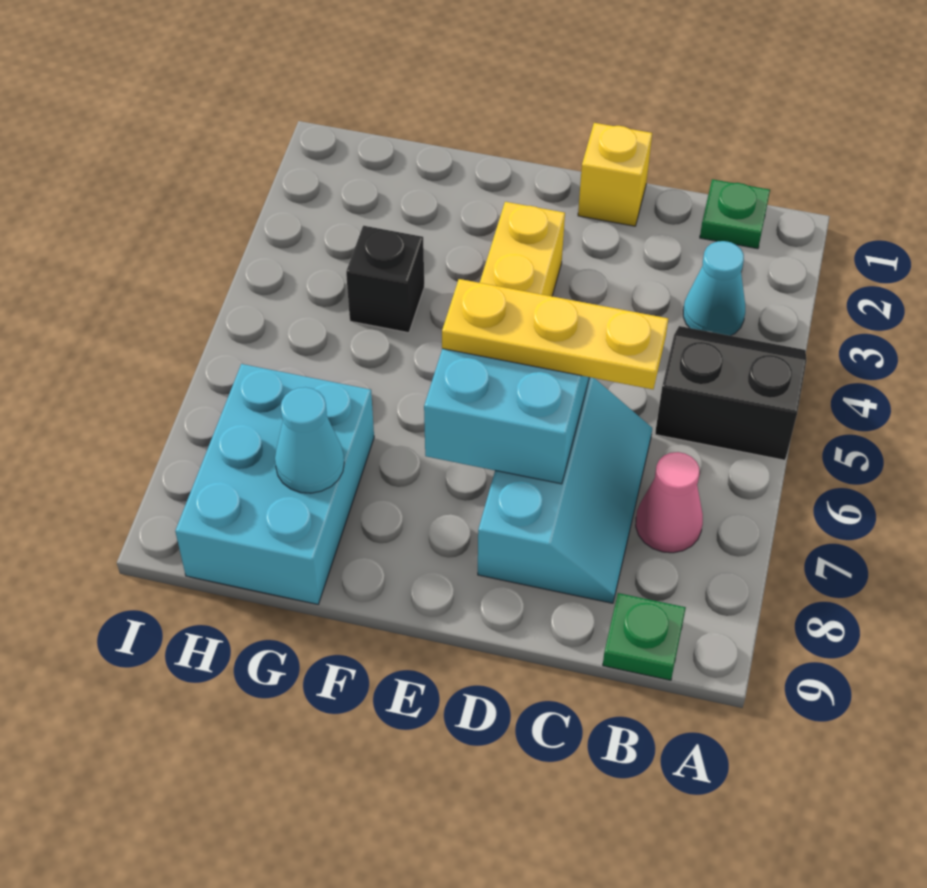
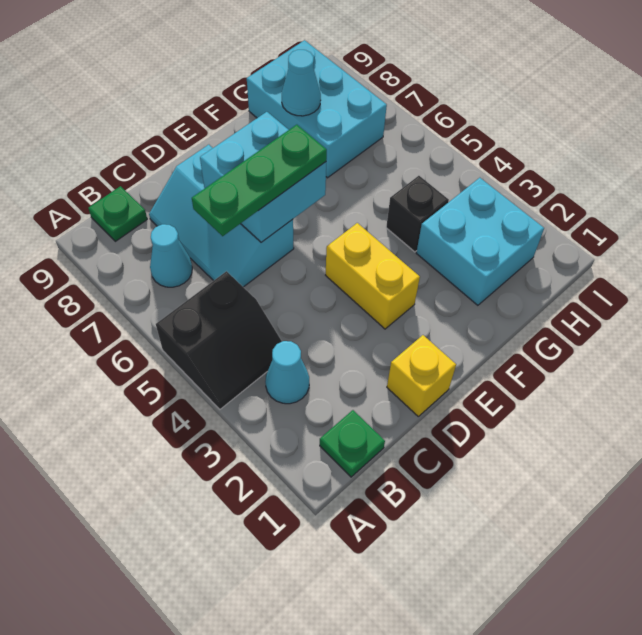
pink 1x1 cone [636,452,703,553] -> cyan 1x1 cone [150,224,192,287]
yellow 1x3 plate [442,279,668,389] -> green 1x3 plate [192,125,327,236]
none -> cyan 2x2 brick [416,178,544,305]

